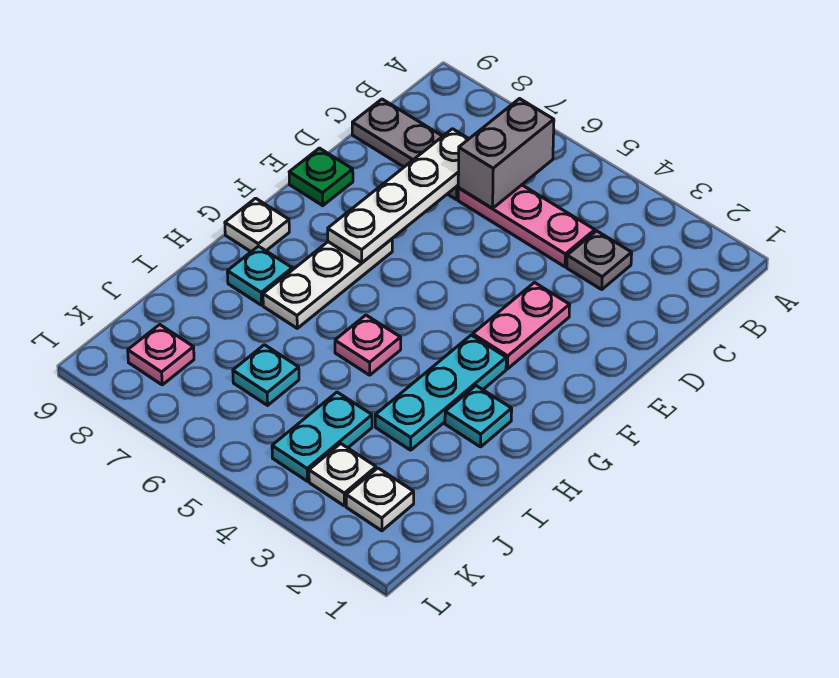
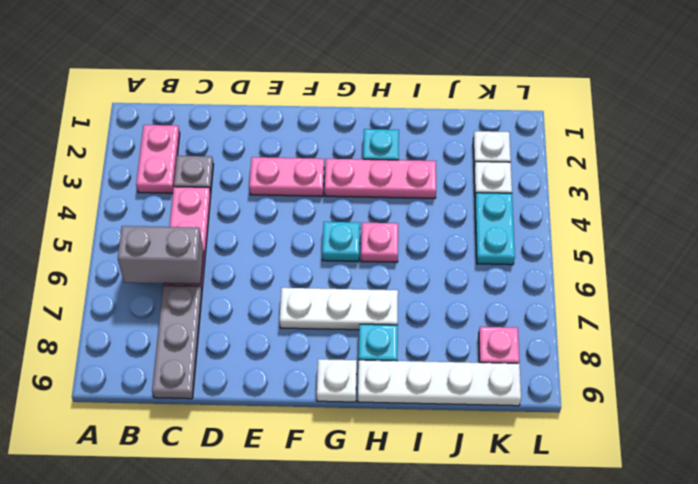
none -> pink 1x2 plate [136,125,180,193]
white 1x4 plate [328,129,469,263] -> white 1x4 plate moved to [358,360,521,406]
green 1x1 plate [289,148,353,206] -> none
cyan 1x3 plate [375,335,506,450] -> pink 1x3 plate [325,159,436,198]
cyan 1x2 plate [272,392,372,481] -> cyan 1x2 plate turned to [475,193,515,265]
cyan 1x1 plate [233,345,299,405] -> cyan 1x1 plate moved to [322,222,360,261]

